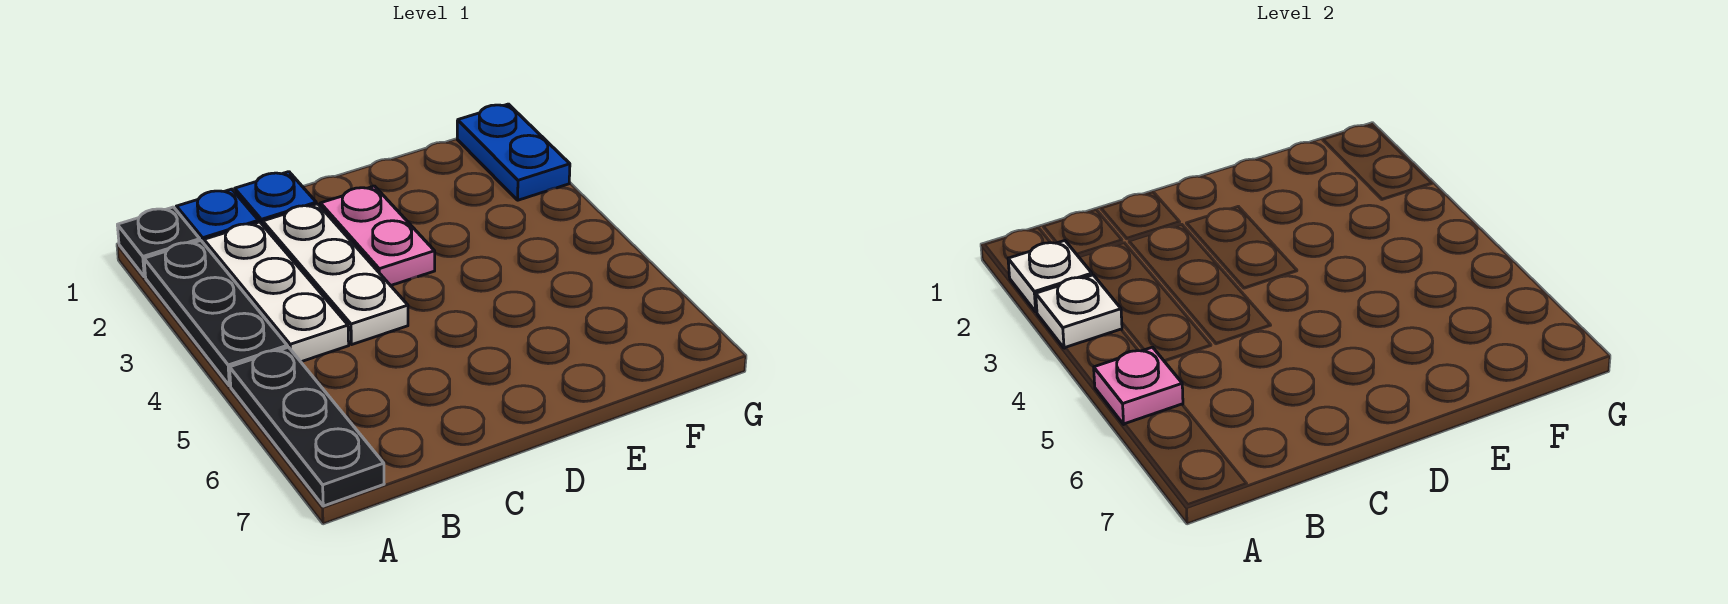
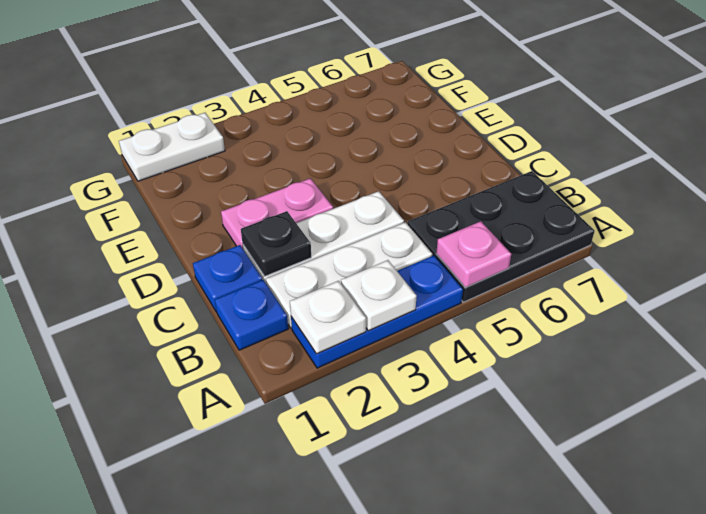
black 1x1 plate [117,207,200,277] -> black 1x1 plate moved to [241,211,311,276]
black 1x3 plate [144,241,287,386] -> blue 1x3 plate [291,256,463,368]
black 1x3 plate [230,347,384,506] -> black 2x3 plate [408,171,595,302]
blue 1x2 plate [457,104,570,200] -> white 1x2 plate [119,113,225,181]

